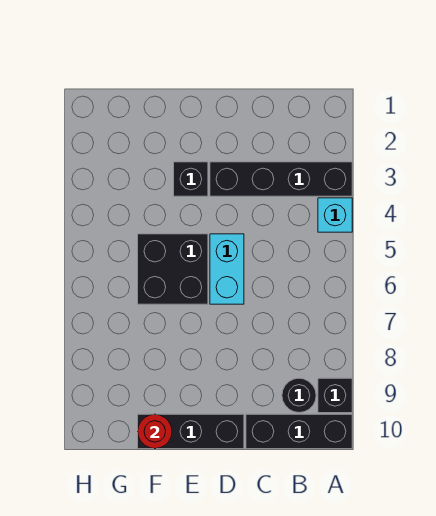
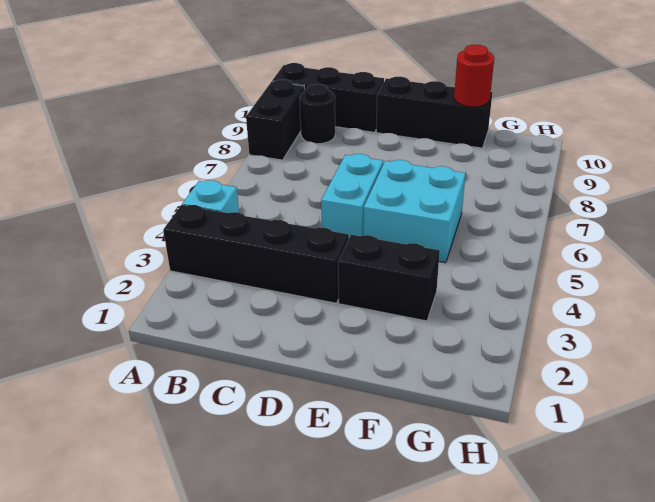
black 1x1 brick [318,378,352,413] -> black 1x2 brick [246,80,304,160]
black 1x1 brick [174,162,208,196] -> black 1x2 brick [338,235,440,321]
black 2x2 brick [138,234,208,304] -> cyan 2x2 brick [363,160,466,263]

